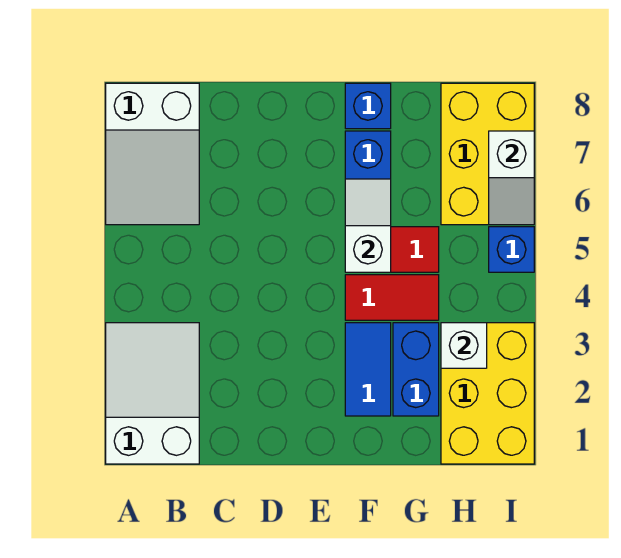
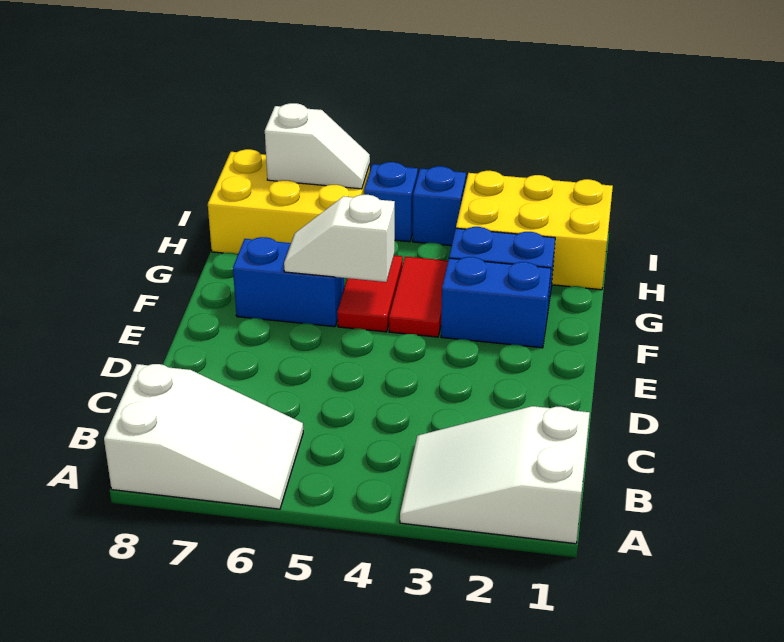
blue 1x2 tile [345,323,391,416] -> blue 1x2 brick [441,257,551,348]
blue 1x1 brick [345,83,391,129] -> blue 1x1 brick moved to [413,166,466,246]
white 1x1 brick [441,323,487,368] -> none

